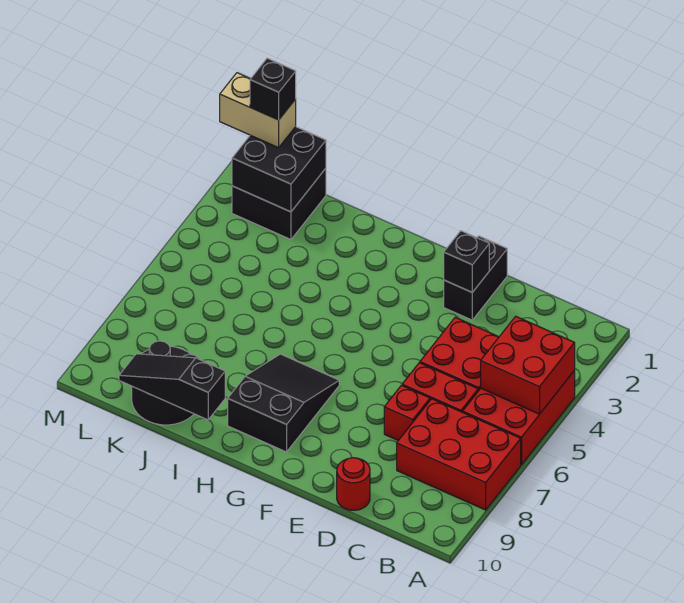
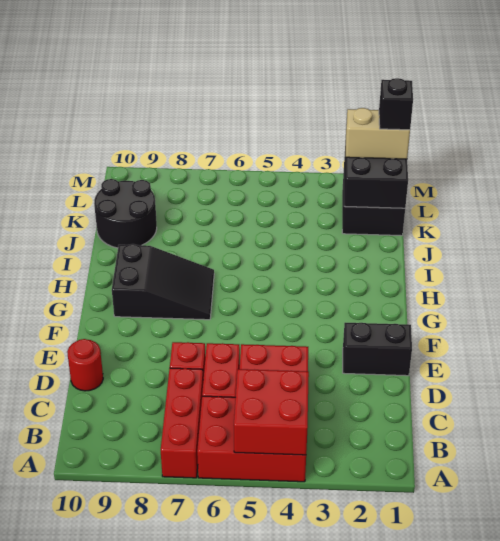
red 2x3 brick [397,399,521,510] -> red 1x3 brick [161,368,203,478]
black 1x1 brick [444,231,489,292] -> none
black 1x3 slope [119,354,225,420] -> none
tan 1x2 brick [220,73,296,148] -> tan 1x2 brick turned to [346,108,410,159]

